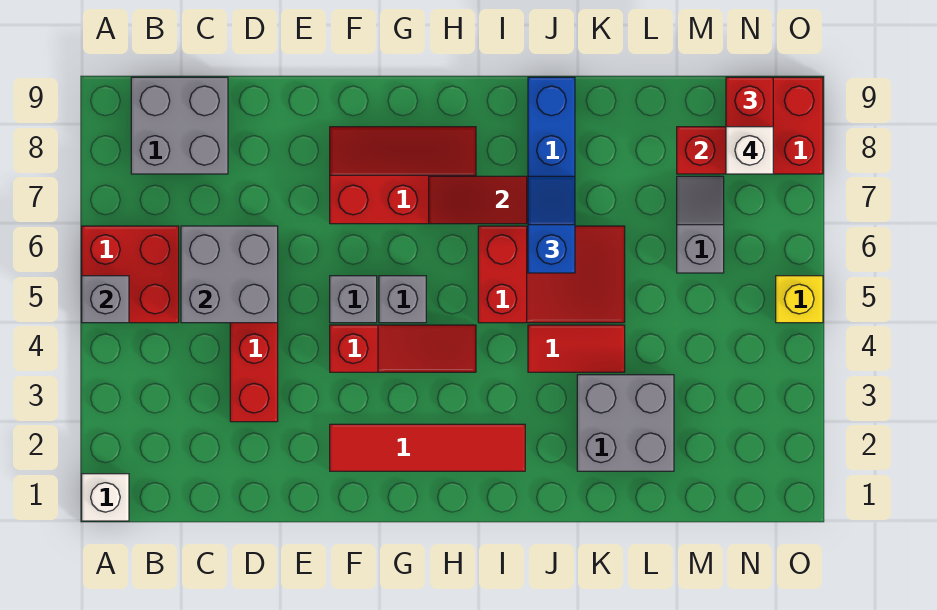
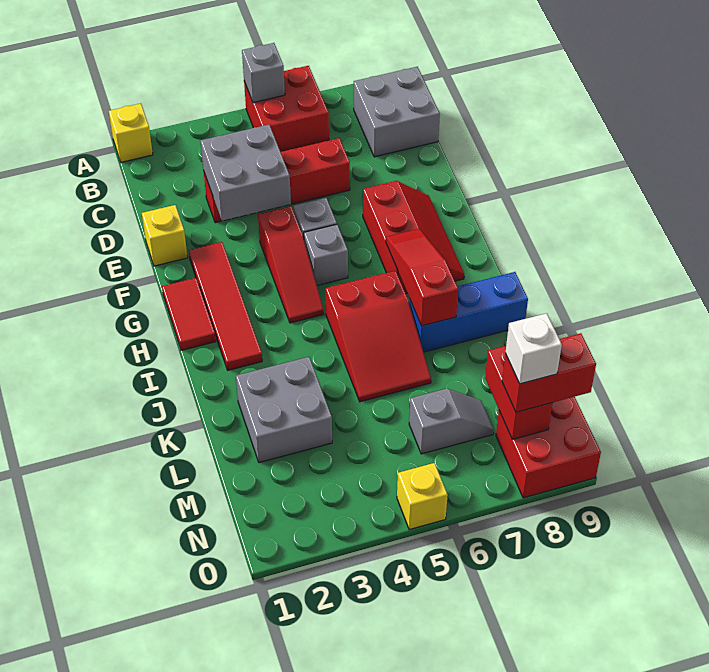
white 1x1 brick [82,474,129,521] -> yellow 1x1 brick [109,104,153,162]
grey 2x2 brick [181,226,278,323] -> grey 2x2 brick moved to [201,125,291,221]
none -> yellow 1x1 brick [142,205,188,266]
red 1x2 tile [528,325,625,372] -> red 1x2 tile moved to [162,278,216,350]
blue 1x2 slope [528,176,575,273] -> none

